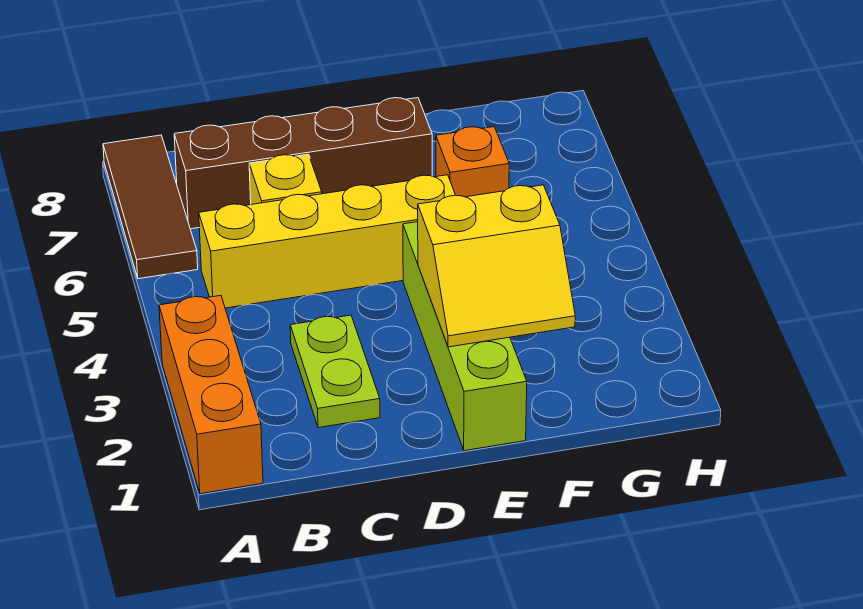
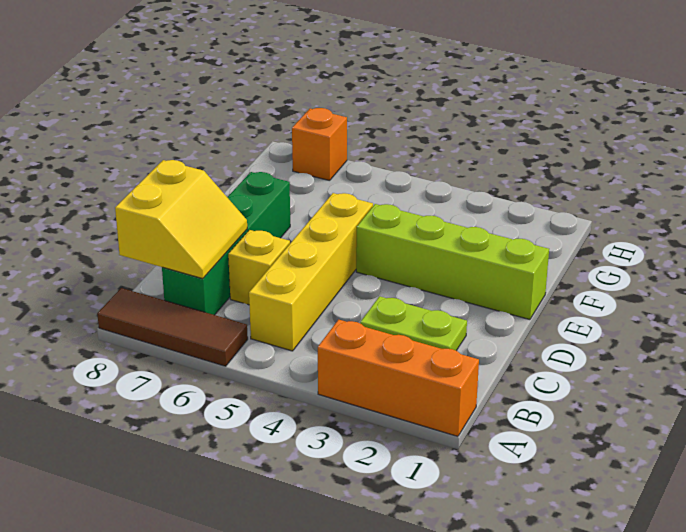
brown 1x4 brick [174,98,432,229] -> green 1x4 brick [162,172,290,315]
yellow 2x2 slope [418,185,575,347] -> yellow 2x2 slope moved to [115,160,247,279]
orange 1x1 brick [436,127,509,197] -> orange 1x1 brick moved to [292,108,347,181]

